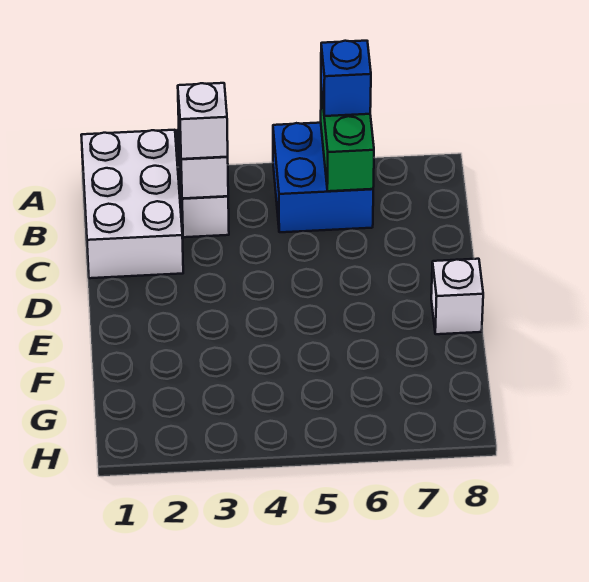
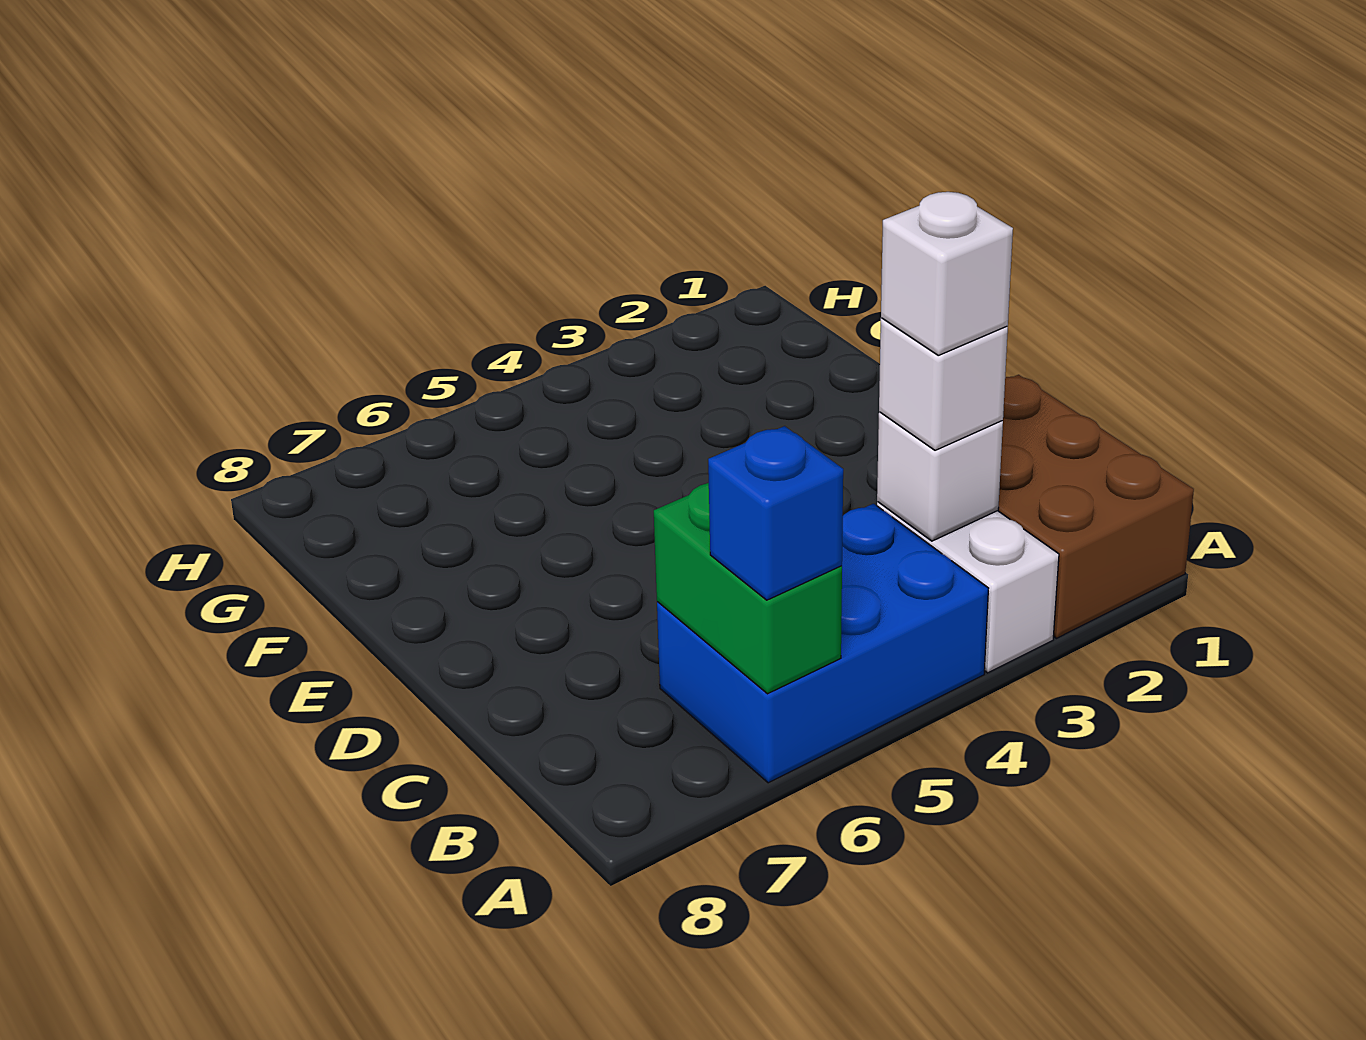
white 2x3 brick [81,130,183,278] -> brown 2x3 brick [998,375,1194,638]
blue 2x2 brick [273,123,373,232] -> blue 2x3 brick [657,504,989,783]
white 1x1 brick [431,259,483,334] -> white 1x1 brick moved to [881,192,1013,355]

